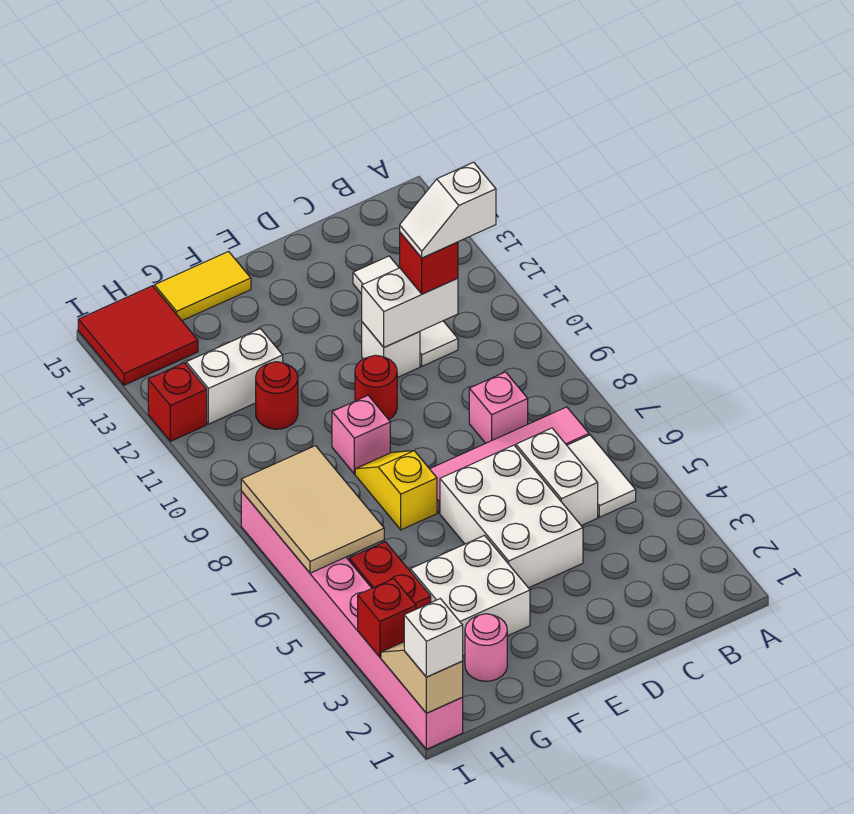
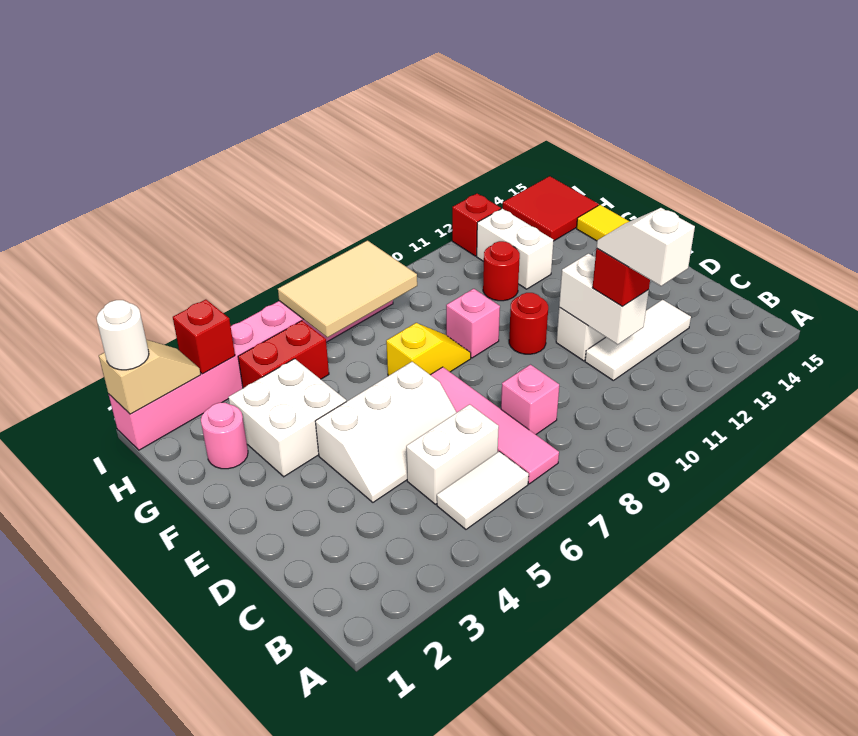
white 2x3 brick [440,445,583,588] -> white 2x3 slope [315,362,457,502]
white 1x1 brick [404,599,463,677] -> white 1x1 round brick [97,300,149,370]

